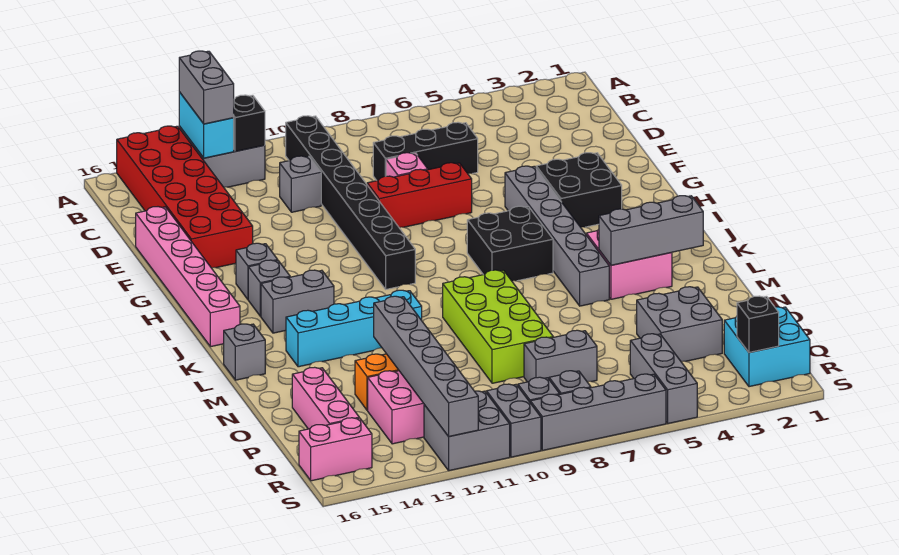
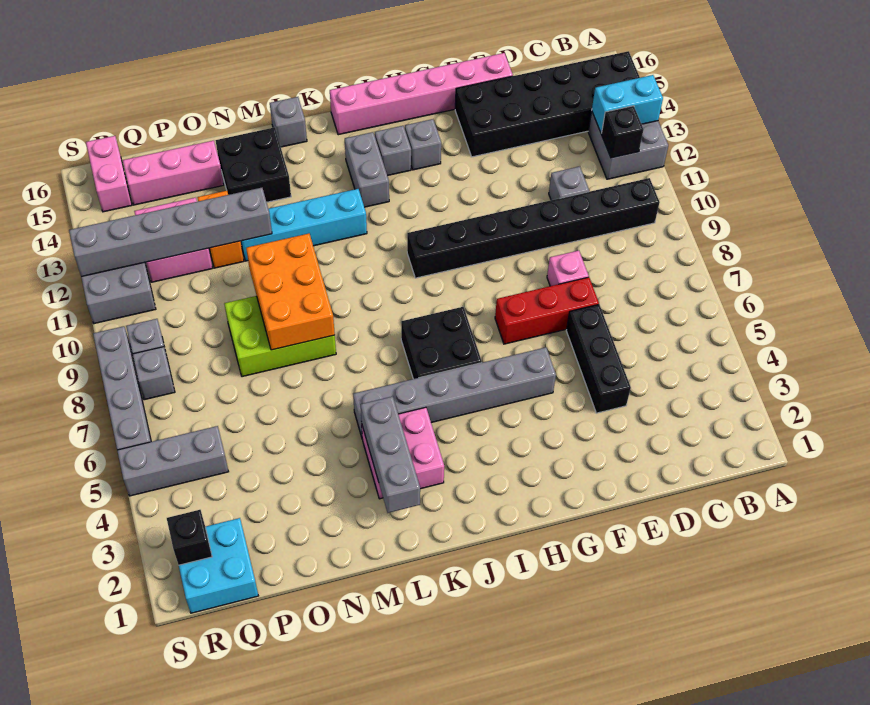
grey 1x2 brick [179,51,234,124] -> none
red 2x6 brick [117,126,253,268] -> black 2x6 brick [455,51,640,157]
black 1x3 brick [373,122,478,181] -> black 1x3 brick moved to [566,305,631,413]
red 1x3 brick [367,163,472,227] -> red 1x3 brick turned to [495,277,599,344]
black 2x2 brick [536,153,622,227] -> black 2x2 brick moved to [215,127,291,202]
lime 2x4 brick [443,270,553,383] -> lime 2x3 brick [224,296,336,377]
cyan 1x4 brick [286,290,422,367] -> cyan 1x4 brick turned to [241,189,367,261]
none -> orange 2x3 brick [246,234,335,350]
grey 2x2 brick [637,287,722,361] -> none
grey 1x2 brick [524,330,597,382] -> none
grey 1x2 brick [487,384,541,457] -> none

